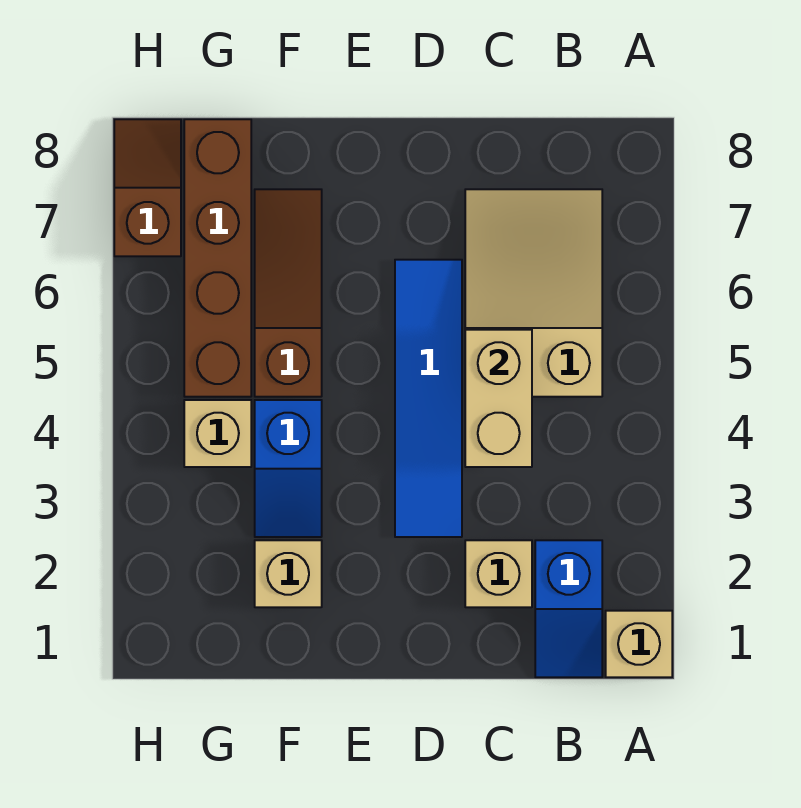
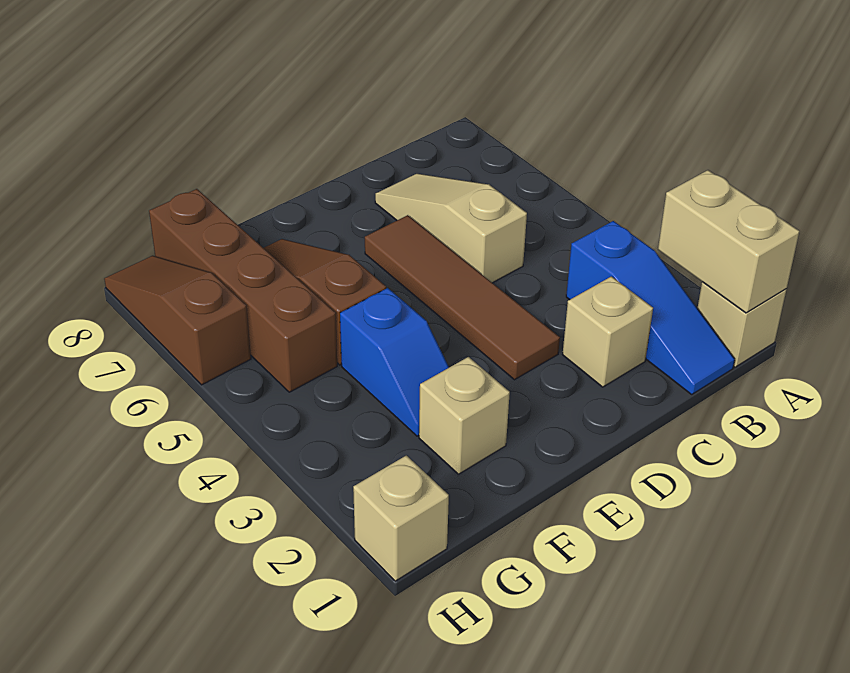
blue 1x2 slope [535,540,602,677] -> blue 1x3 slope [566,221,735,394]
tan 2x3 slope [465,189,602,397] -> tan 1x3 slope [375,174,527,283]
tan 1x2 brick [465,330,532,467] -> tan 1x2 brick moved to [658,170,800,313]
blue 1x4 tile [395,260,462,537] -> brown 1x4 tile [365,215,560,380]
tan 1x1 brick [184,400,251,467] -> tan 1x1 brick moved to [353,455,449,581]
brown 1x2 slope [114,119,181,256] -> brown 1x3 slope [104,256,251,385]

